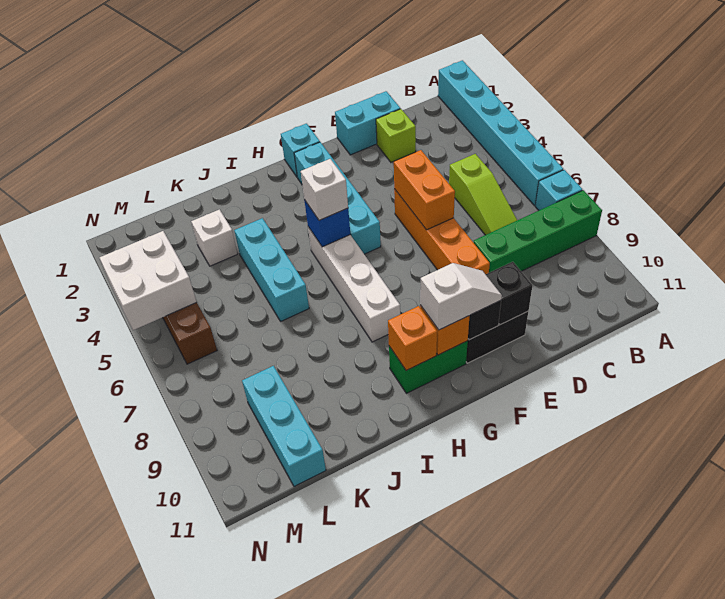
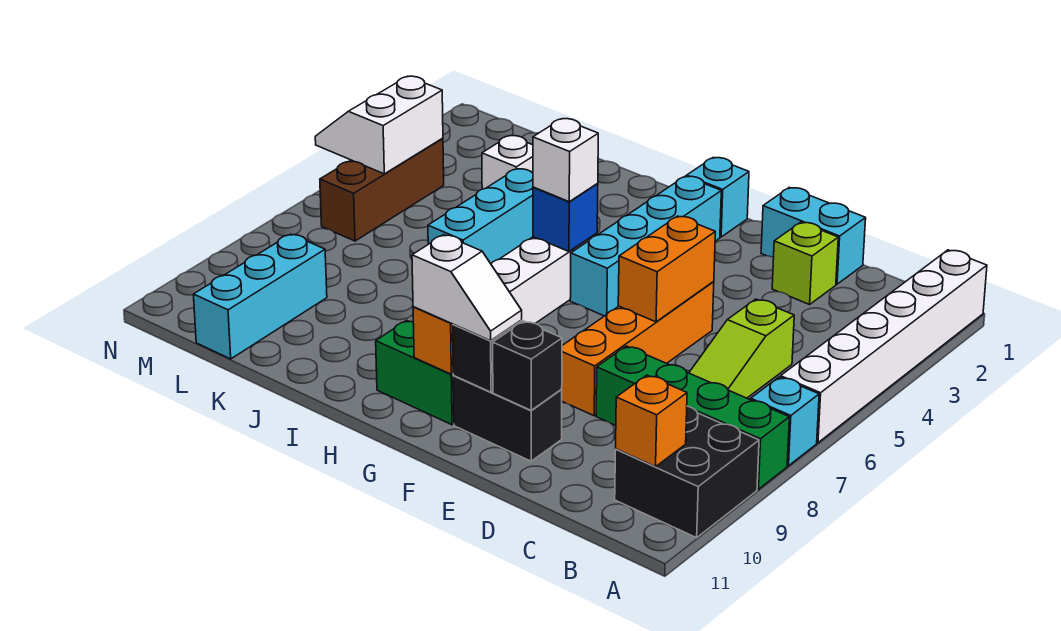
cyan 1x6 brick [438,60,563,206] -> white 1x6 brick [781,250,987,443]
none -> black 2x2 brick [615,406,759,538]
orange 1x1 brick [388,306,437,371] -> orange 1x1 brick moved to [616,375,687,467]
white 2x2 brick [100,231,196,330] -> white 2x2 slope [315,76,443,174]

